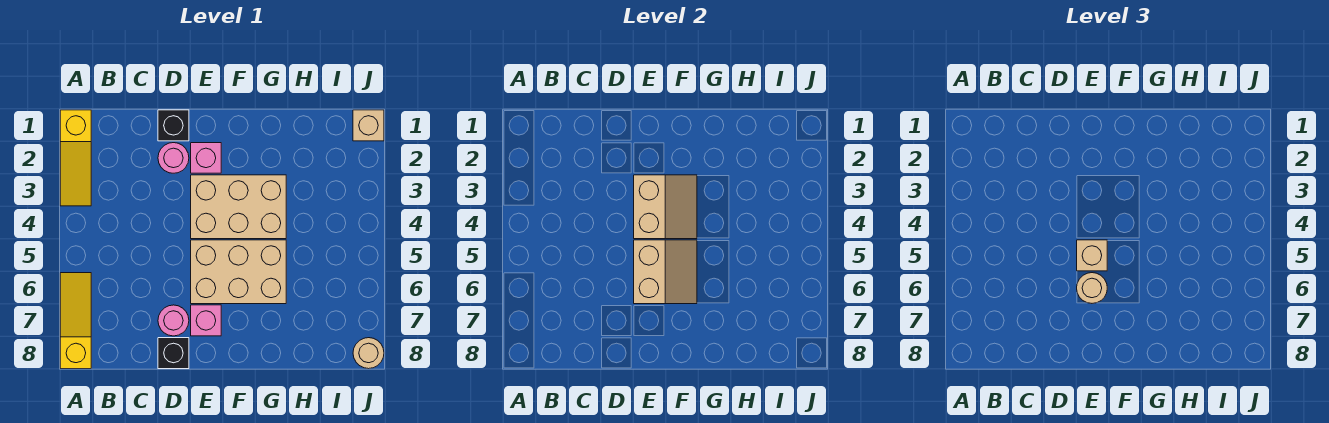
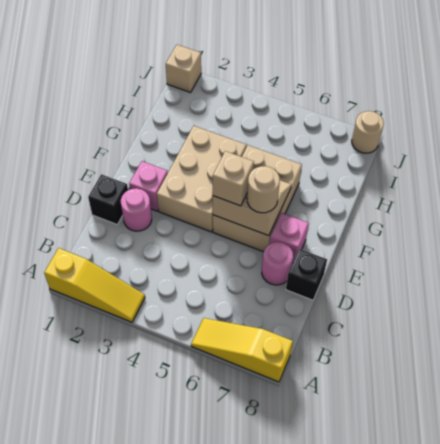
tan 2x2 slope [634,175,697,239] -> none

